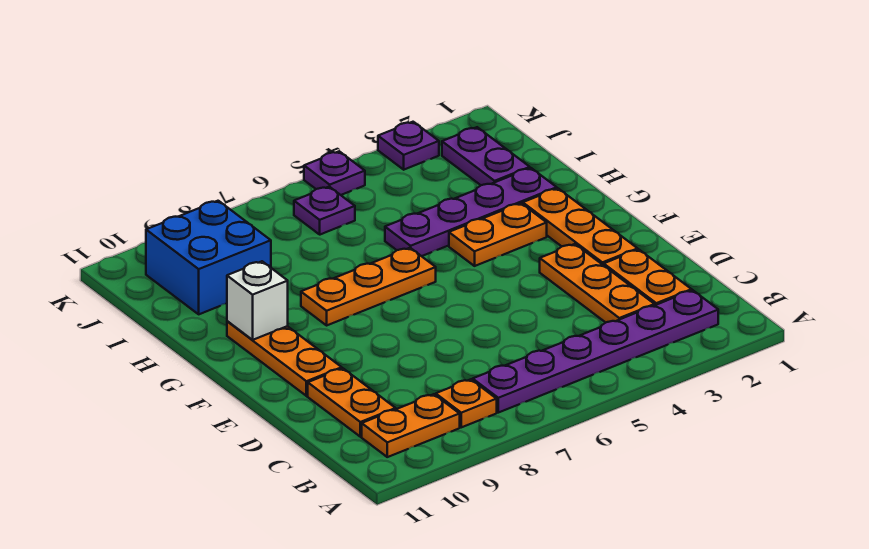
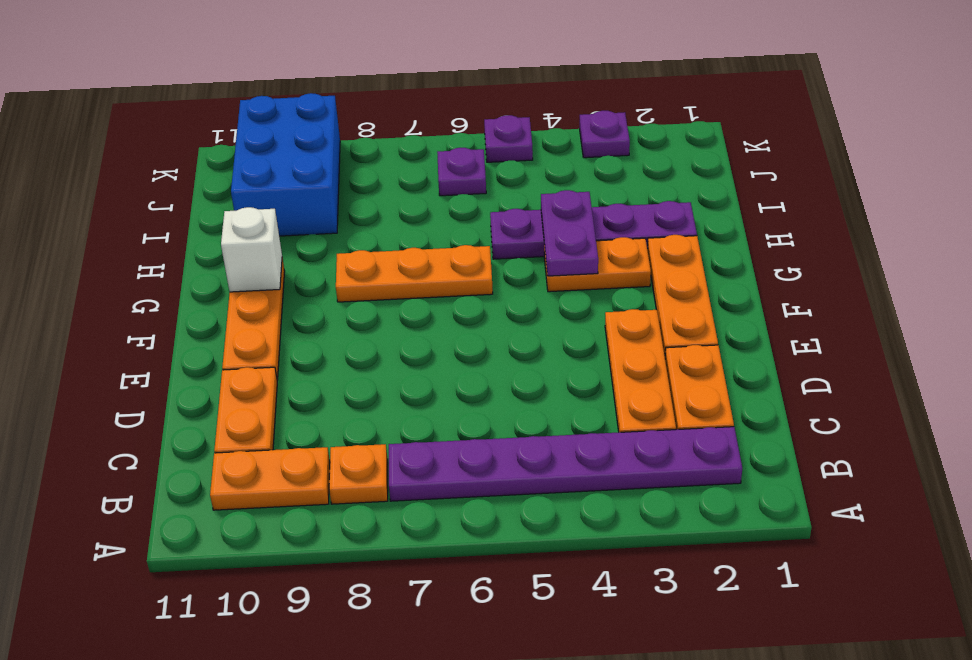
purple 1x2 plate [442,127,530,185] -> purple 1x2 plate moved to [541,190,598,276]
blue 2x2 brick [146,201,271,314] -> blue 2x3 brick [231,93,340,236]

